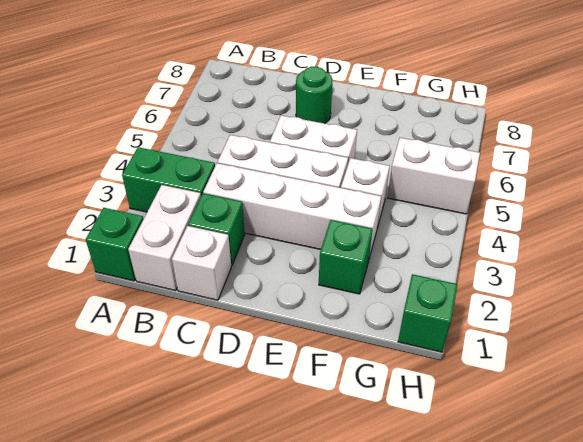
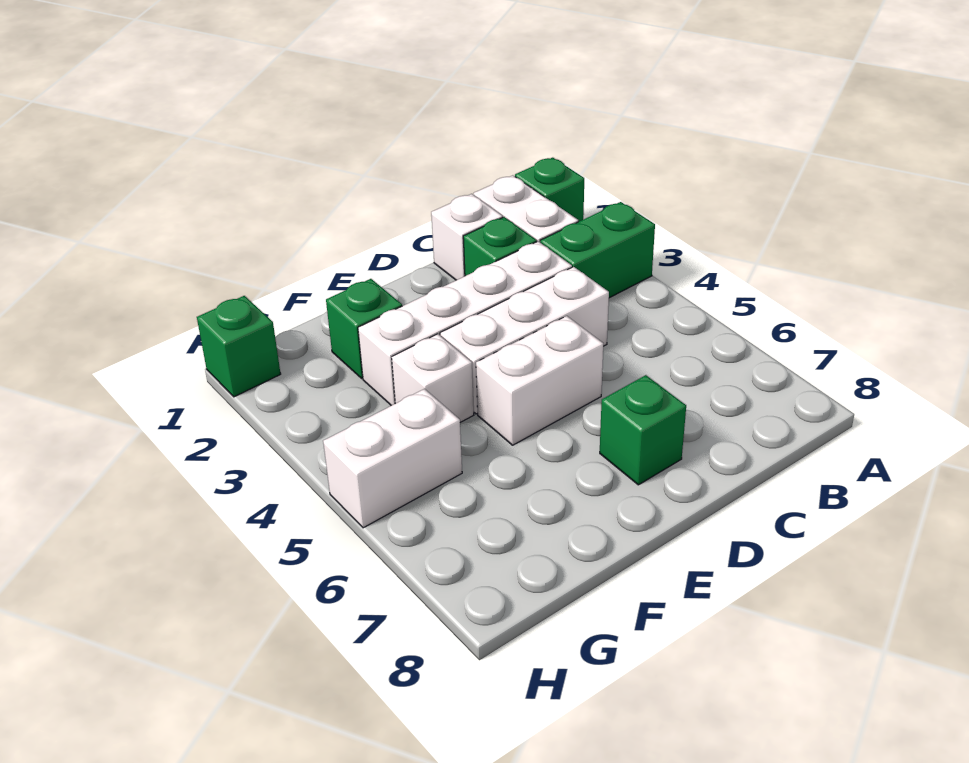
green 1x1 round brick [296,67,332,123] -> green 1x1 brick [600,375,686,485]

